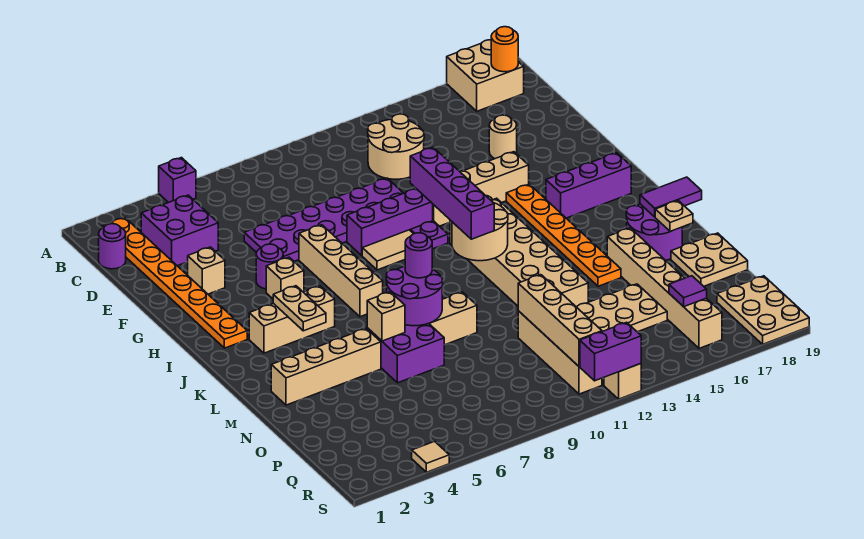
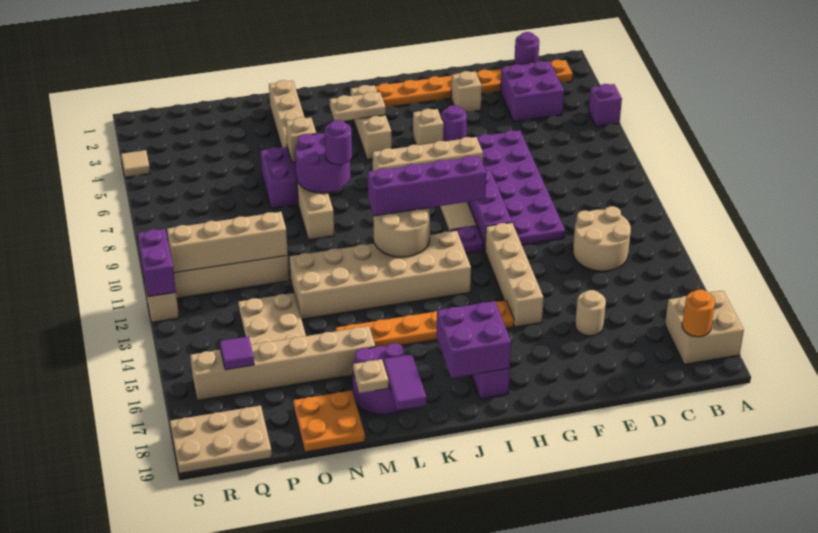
none -> purple 2x2 brick [437,301,511,378]
tan 2x2 plate [671,233,748,286] -> orange 2x2 plate [293,390,365,452]

